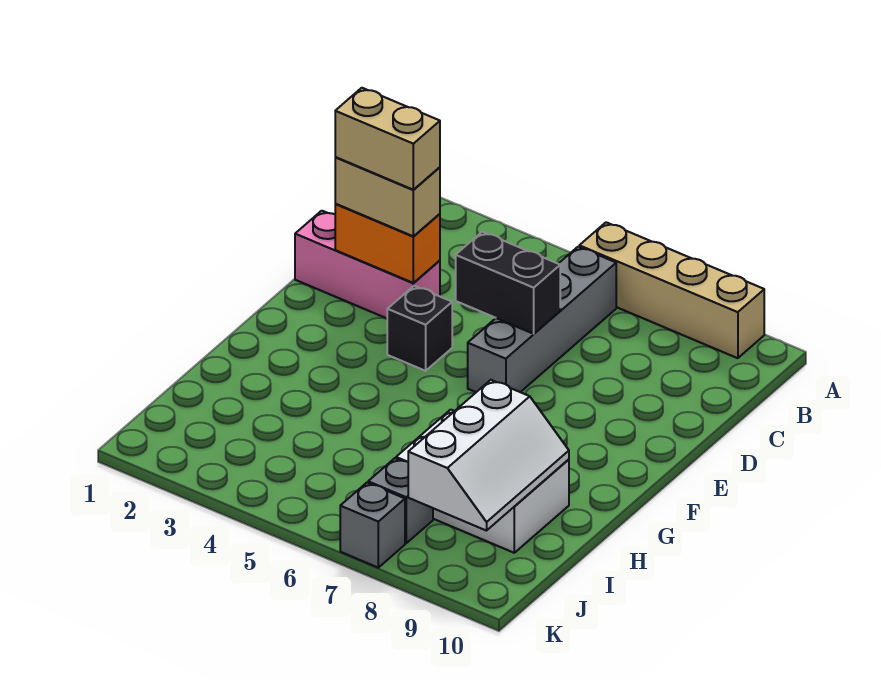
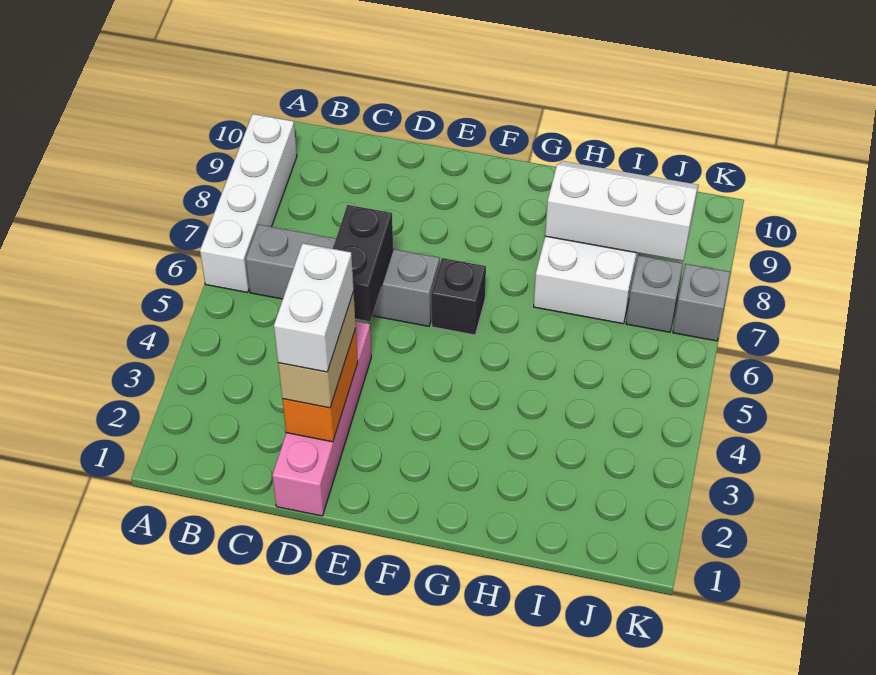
tan 1x4 brick [579,222,764,358] -> white 1x4 brick [200,114,297,292]
pink 1x3 brick [295,211,440,318] -> pink 1x4 brick [272,321,371,516]
tan 1x2 brick [335,88,440,190] -> white 1x2 brick [274,243,354,372]
black 1x1 brick [387,286,452,371] -> black 1x1 brick moved to [431,258,486,335]

